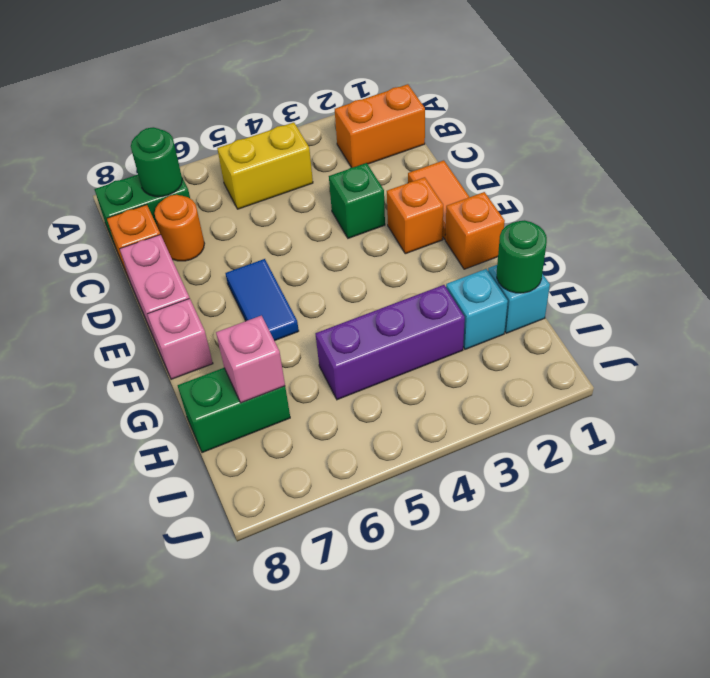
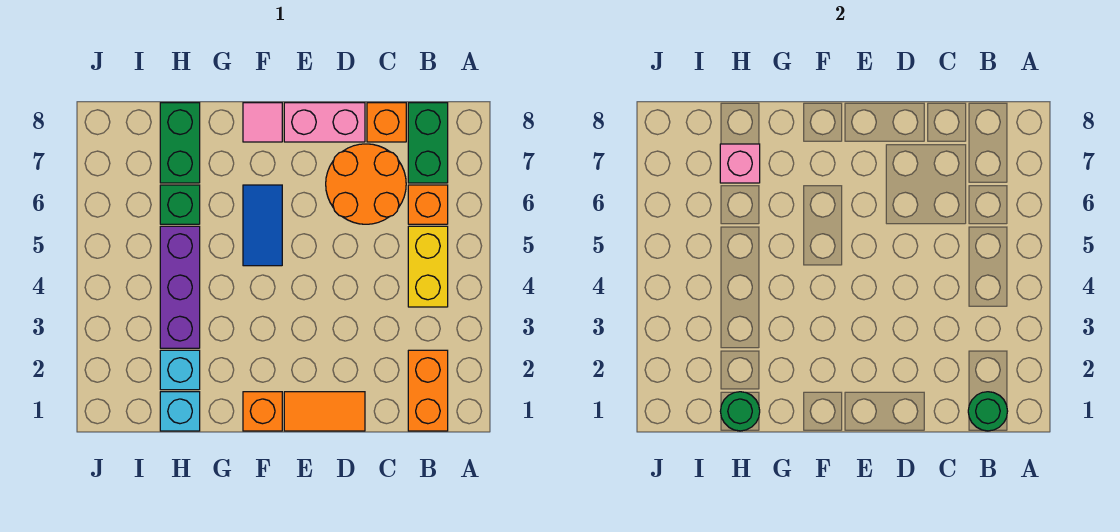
green 1x1 round brick [131,127,182,197] -> green 1x1 round brick moved to [968,392,1008,431]
orange 1x1 round brick [155,195,205,261] -> orange 2x2 round brick [326,144,406,224]
green 1x1 brick [329,163,385,238] -> green 1x1 brick moved to [160,185,200,224]
orange 1x1 brick [387,177,443,254] -> orange 1x1 brick moved to [408,185,448,224]
blue 1x2 tile [225,259,299,341] -> blue 1x2 tile turned to [243,185,282,266]
pink 1x1 brick [147,299,213,379] -> pink 1x1 tile [243,103,282,142]

